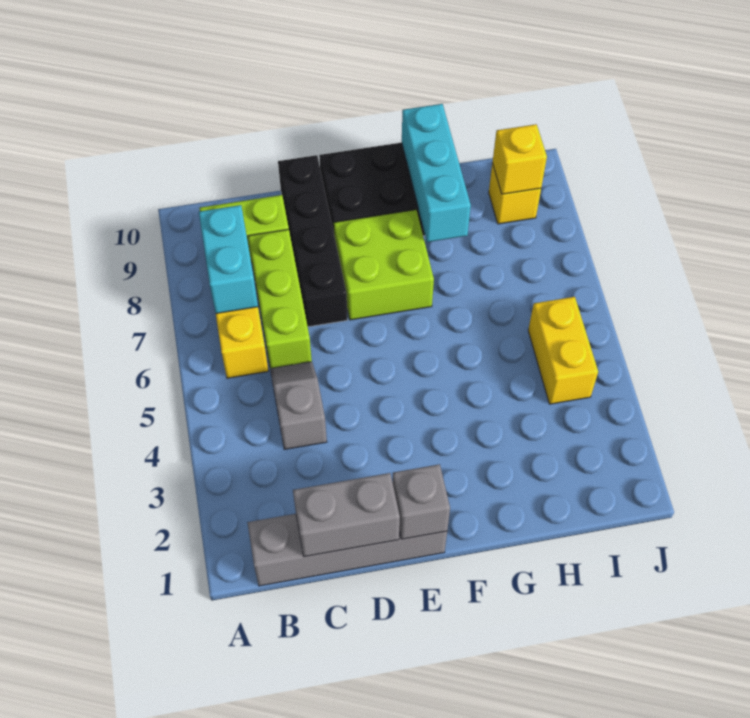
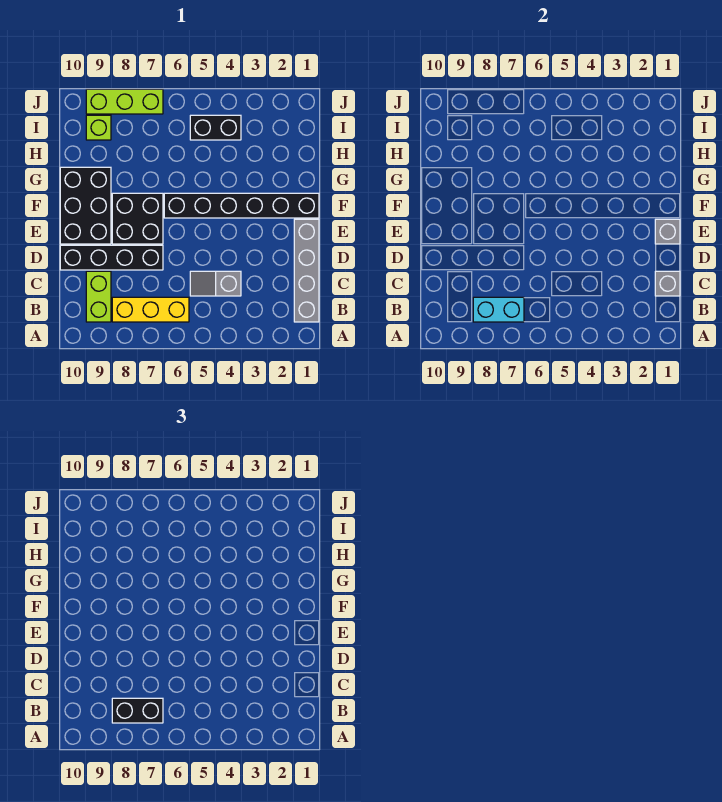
none -> black 1x2 brick [112,698,163,723]
grey 1x2 brick [293,473,400,557] -> grey 1x1 brick [655,271,680,296]
lime 1x3 brick [248,229,312,368] -> lime 1x3 brick moved to [86,89,163,114]
lime 2x2 brick [334,210,434,320] -> black 2x2 brick [112,193,163,244]
none -> black 1x6 brick [164,193,319,218]
cyan 1x3 brick [402,104,471,242] -> none
yellow 1x2 brick [528,297,598,404] -> black 1x2 brick [190,115,241,140]
yellow 1x1 brick [489,163,541,224] -> lime 1x1 brick [86,115,111,140]
yellow 1x1 brick [492,124,547,194] -> none

